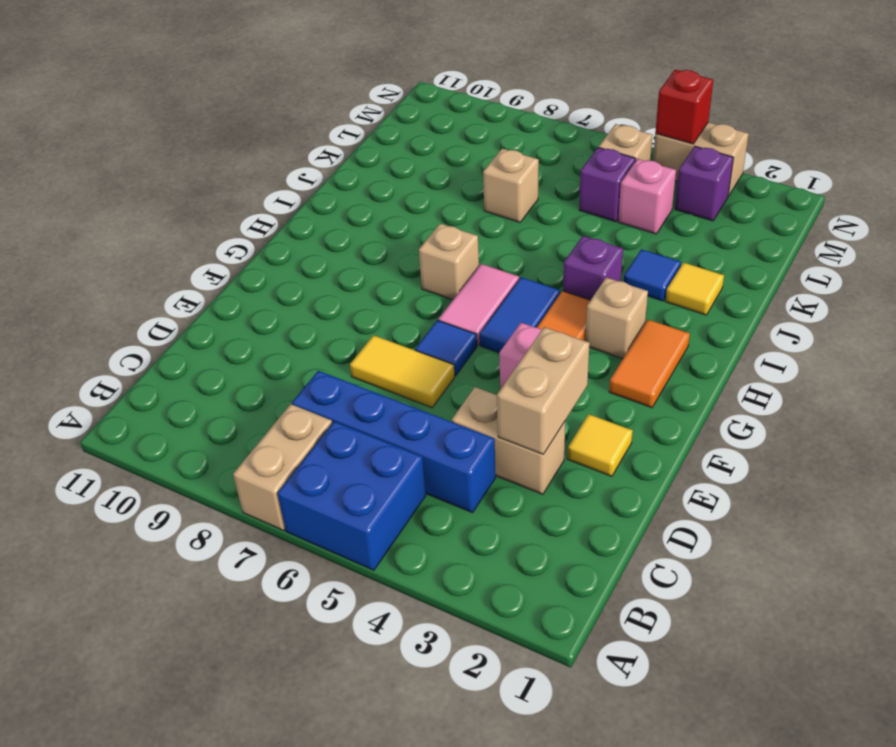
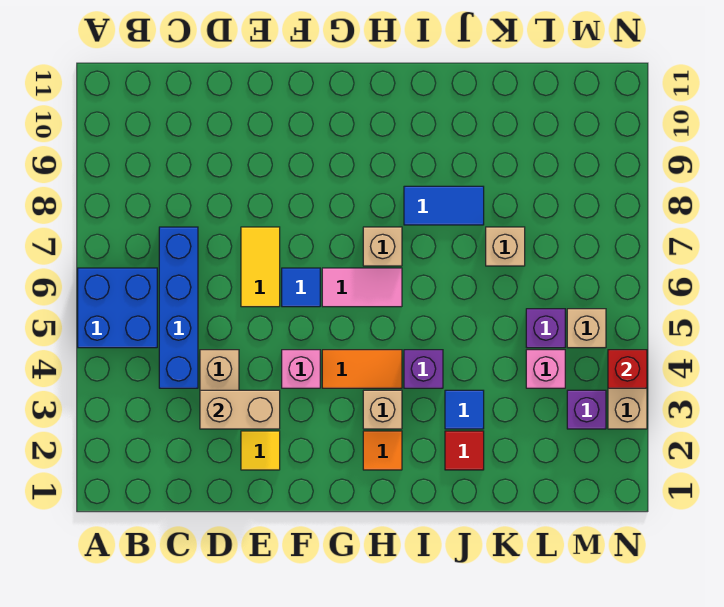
tan 1x2 brick [233,404,332,531] -> none
orange 1x2 tile [609,320,690,408] -> orange 1x1 tile [363,431,402,470]
blue 1x2 tile [480,277,560,353] -> blue 1x2 tile moved to [404,186,484,225]
yellow 1x1 tile [665,263,724,315] -> red 1x1 tile [445,431,484,470]

